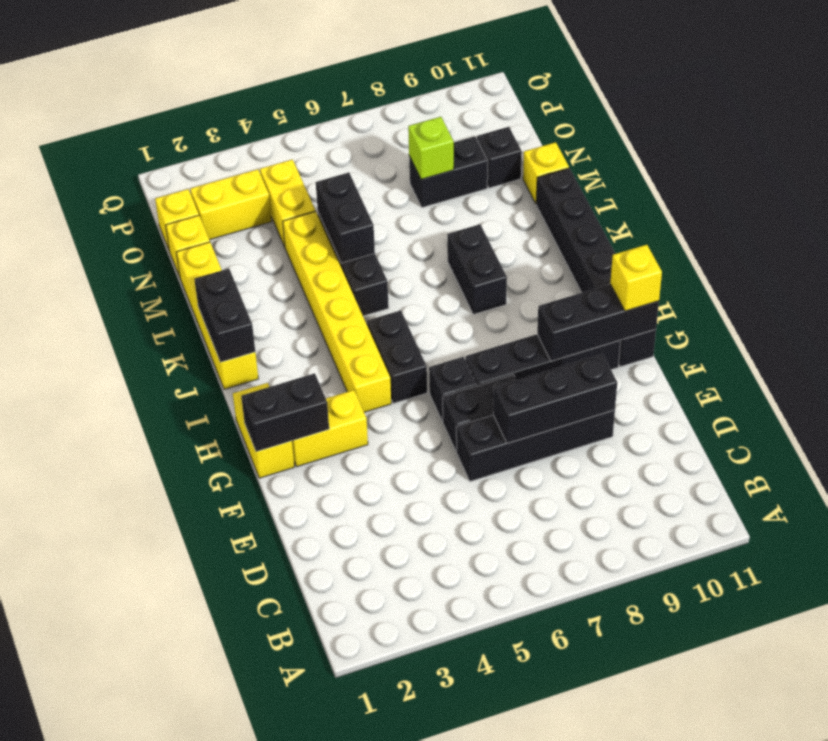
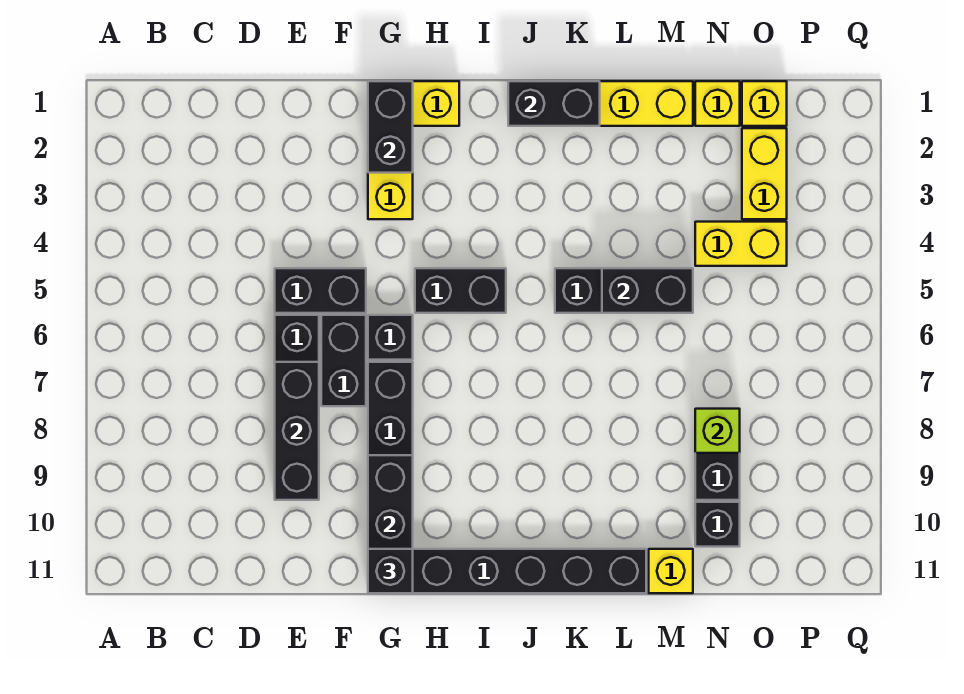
yellow 1x1 brick [610,245,662,311] -> black 1x1 brick [368,549,413,593]
yellow 1x6 brick [283,212,391,412] -> none
black 1x2 brick [447,224,507,315] -> black 1x2 brick moved to [275,268,366,313]

